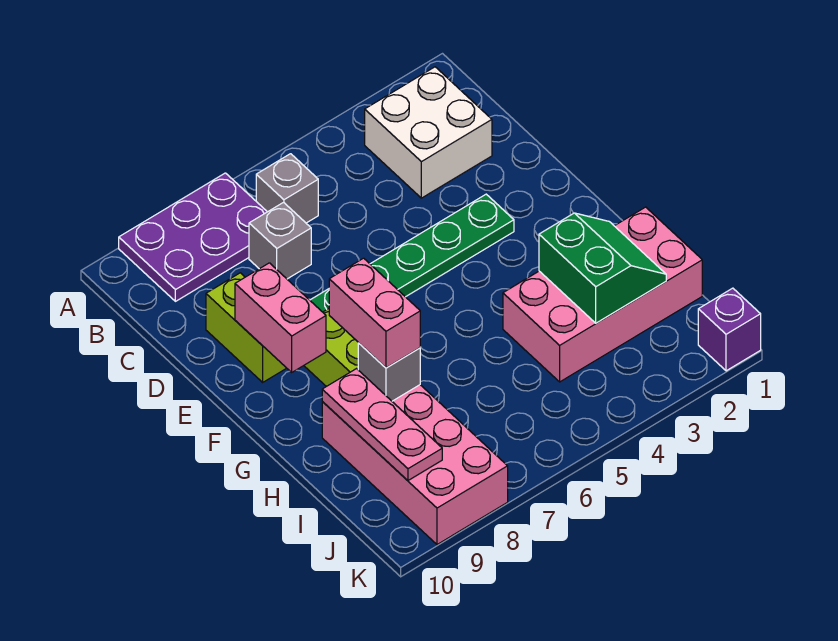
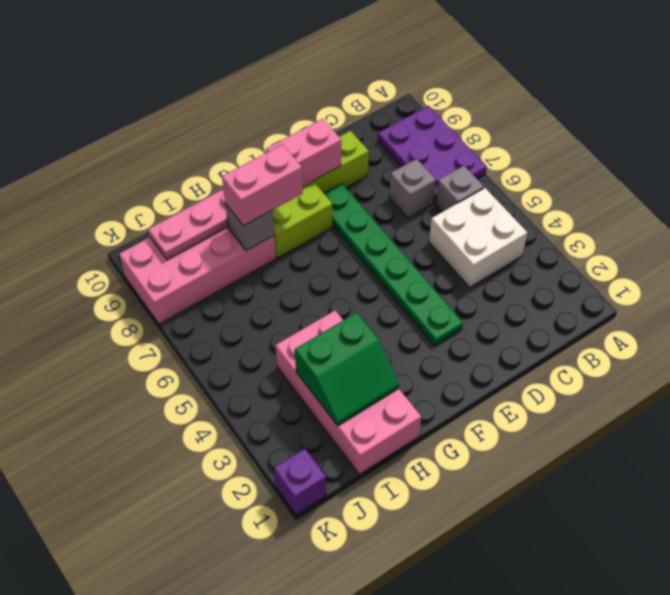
white 2x2 brick [365,67,492,198] -> white 2x2 brick moved to [429,188,527,287]

